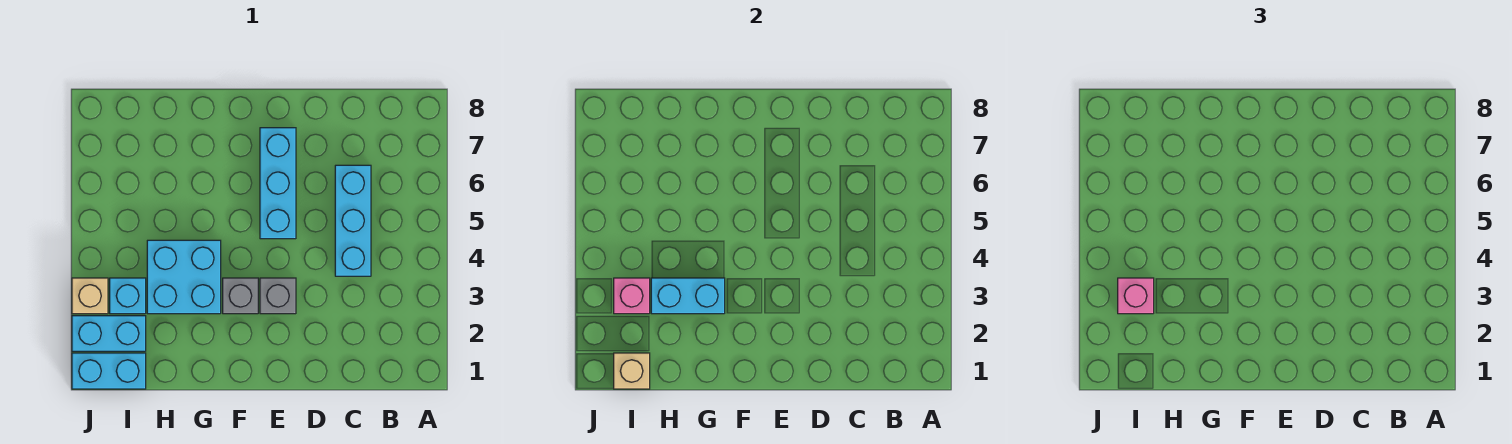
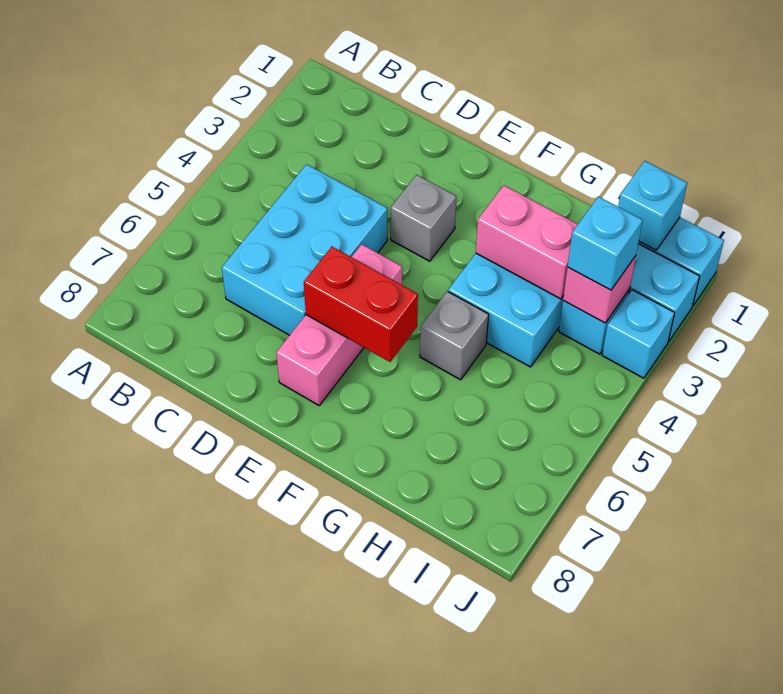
cyan 1x3 brick [335,165,371,276] -> cyan 2x3 brick [222,164,387,335]
cyan 1x3 brick [260,128,296,239] -> pink 1x3 brick [276,244,402,405]
none -> red 1x2 brick [304,247,418,362]
grey 1x1 brick [223,278,258,314] -> grey 1x1 brick moved to [420,291,489,380]
cyan 1x2 brick [651,278,725,314] -> pink 1x2 brick [476,185,578,299]
tan 1x1 brick [614,353,650,389] -> cyan 1x1 brick [618,161,687,250]
pink 1x1 brick [1118,278,1154,314] -> cyan 1x1 brick [568,197,643,290]
tan 1x1 brick [72,278,108,314] -> cyan 1x1 brick [602,290,675,378]

